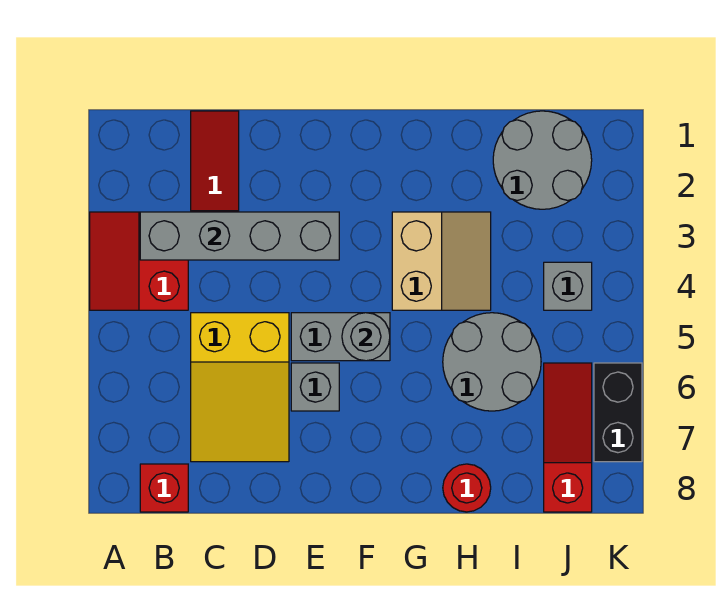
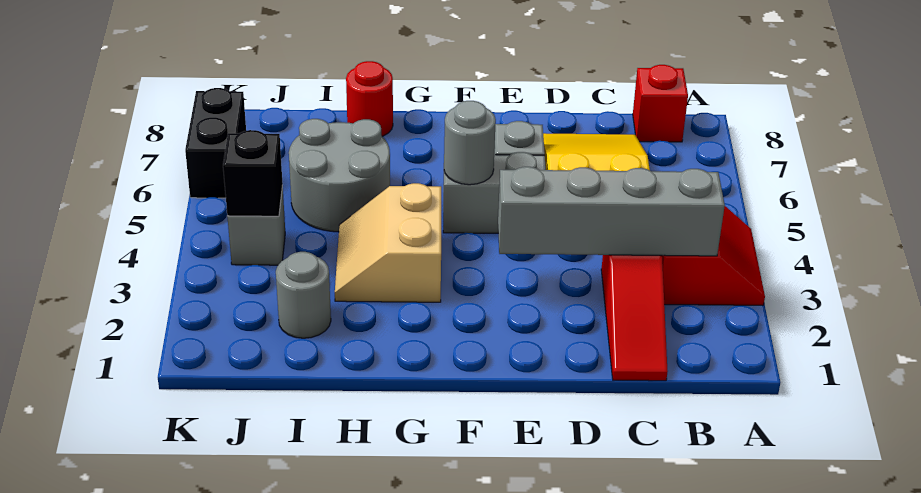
grey 2x2 round brick [493,111,592,209] -> grey 1x1 round brick [276,252,331,338]
none -> black 1x1 brick [223,130,283,216]
red 1x3 slope [544,363,592,512] -> none

